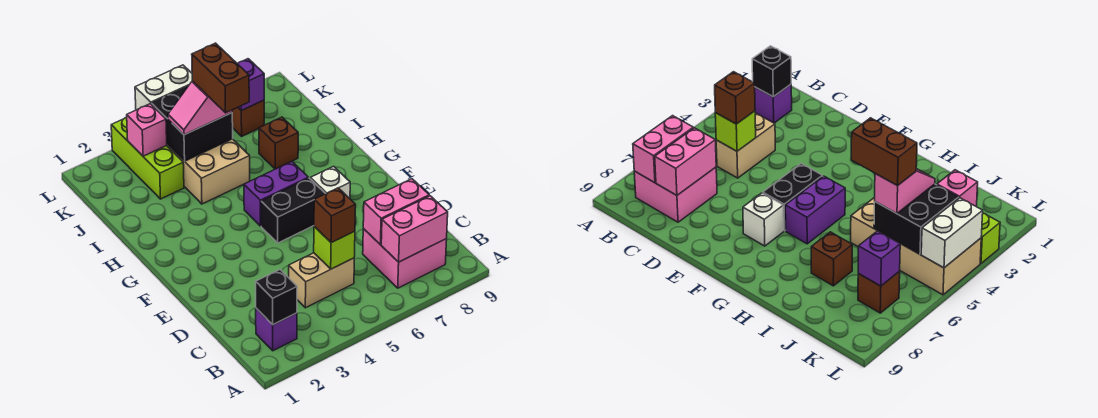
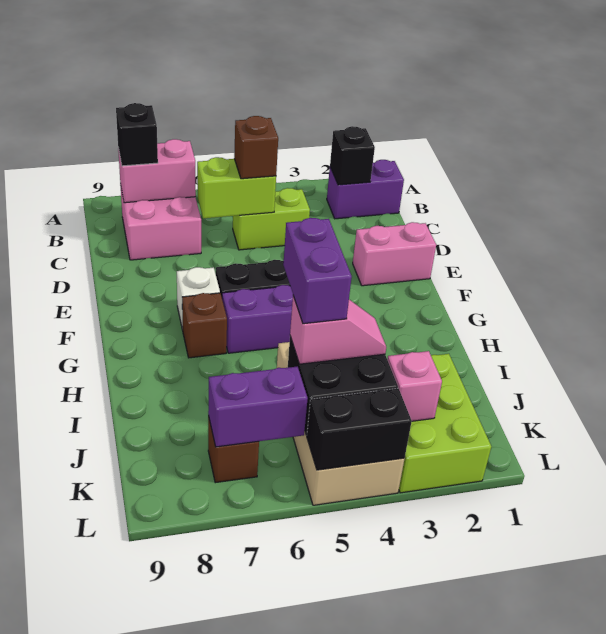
purple 1x1 brick [256,308,297,351] -> purple 1x2 brick [327,160,404,219]
none -> black 1x1 brick [116,103,158,166]
tan 1x2 brick [289,253,354,308] -> lime 1x2 brick [233,188,310,250]
lime 1x1 brick [314,226,355,269] -> lime 1x2 brick [197,157,276,218]
pink 1x2 brick [363,179,429,245] -> pink 1x2 brick moved to [353,222,436,286]
brown 1x2 brick [192,43,249,113] -> purple 1x2 brick [283,218,352,324]
brown 1x1 brick [259,117,298,169] -> brown 1x1 brick moved to [182,293,227,358]
lime 1x3 brick [111,117,184,199] -> lime 2x3 brick [399,354,491,493]
purple 1x1 brick [238,59,264,111] -> purple 1x2 brick [208,367,308,447]
white 1x2 brick [135,65,192,110] -> black 1x2 brick [307,388,412,470]

